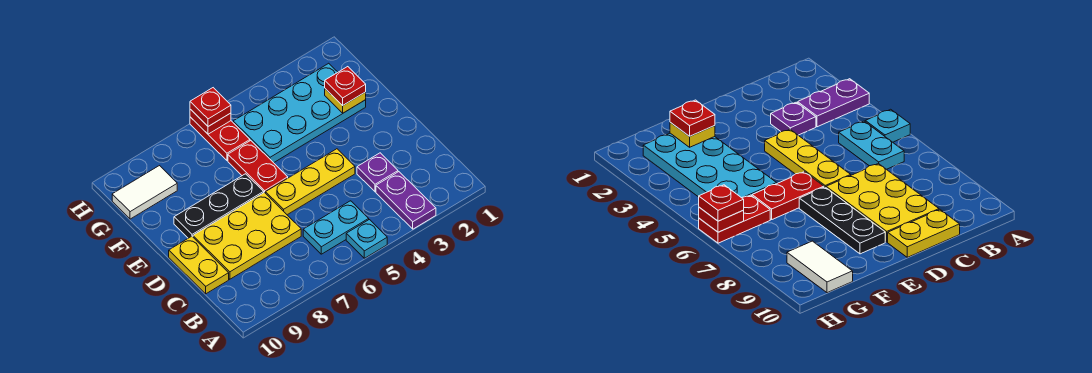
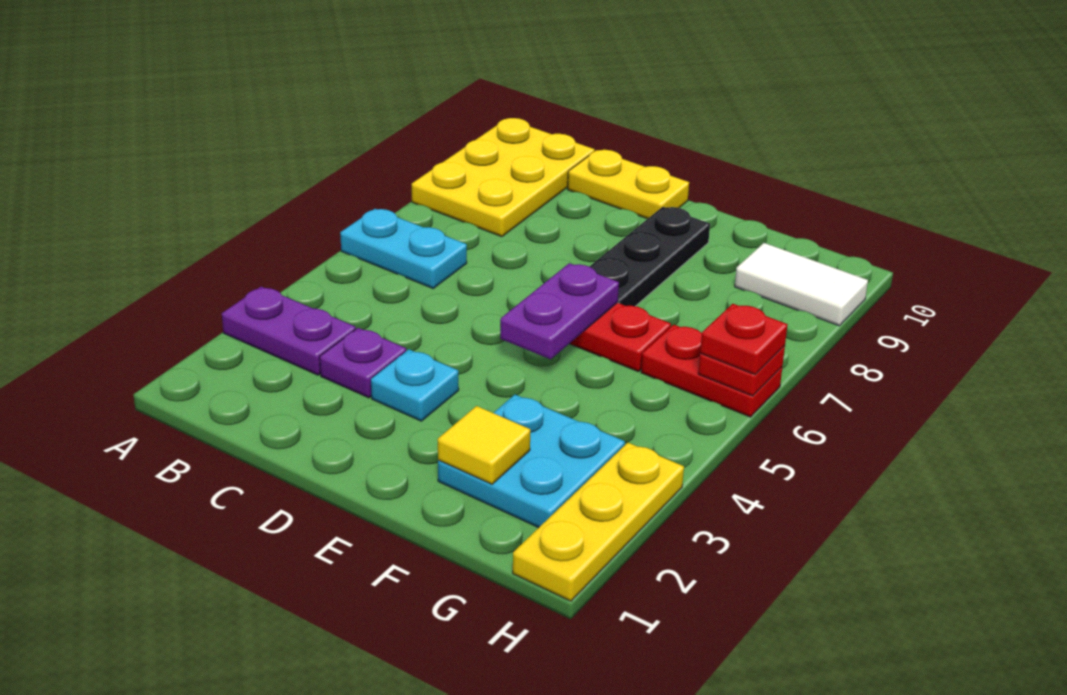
cyan 1x1 plate [346,220,387,258] -> cyan 1x1 plate moved to [371,349,459,421]
cyan 1x2 plate [303,201,369,254] -> cyan 1x2 plate turned to [340,209,467,288]
yellow 2x3 plate [193,192,301,279] -> yellow 2x3 plate moved to [412,118,595,237]
yellow 1x3 plate [266,149,355,215] -> yellow 1x3 plate moved to [513,443,684,601]
none -> purple 1x2 plate [500,263,619,359]
cyan 2x4 plate [233,63,366,163] -> cyan 2x2 plate [438,395,625,528]
yellow 1x1 plate [325,89,366,113] -> yellow 1x1 tile [438,406,530,484]
red 1x1 plate [325,67,366,106] -> none
white 1x2 tile [112,166,177,219] -> white 1x2 tile turned to [735,243,868,326]

